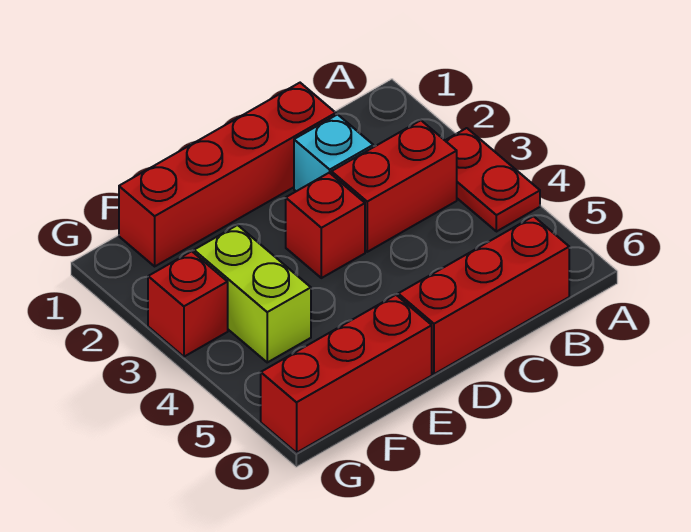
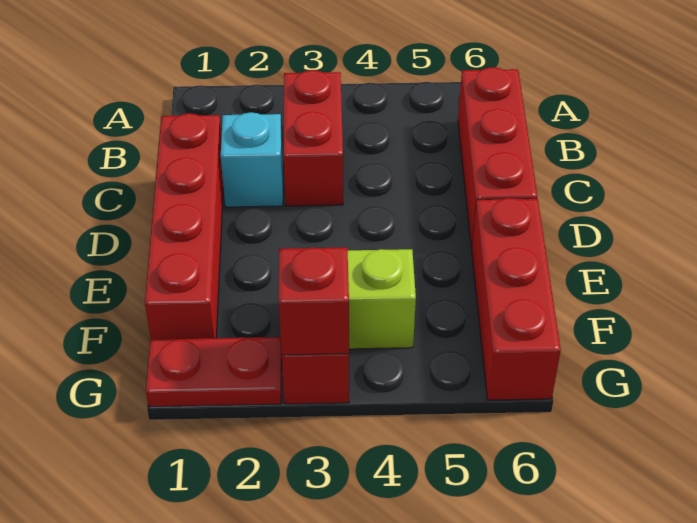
red 1x2 plate [445,128,540,232] -> red 1x2 plate moved to [146,337,282,407]
red 1x1 brick [286,173,365,278] -> red 1x1 brick moved to [279,247,349,355]

